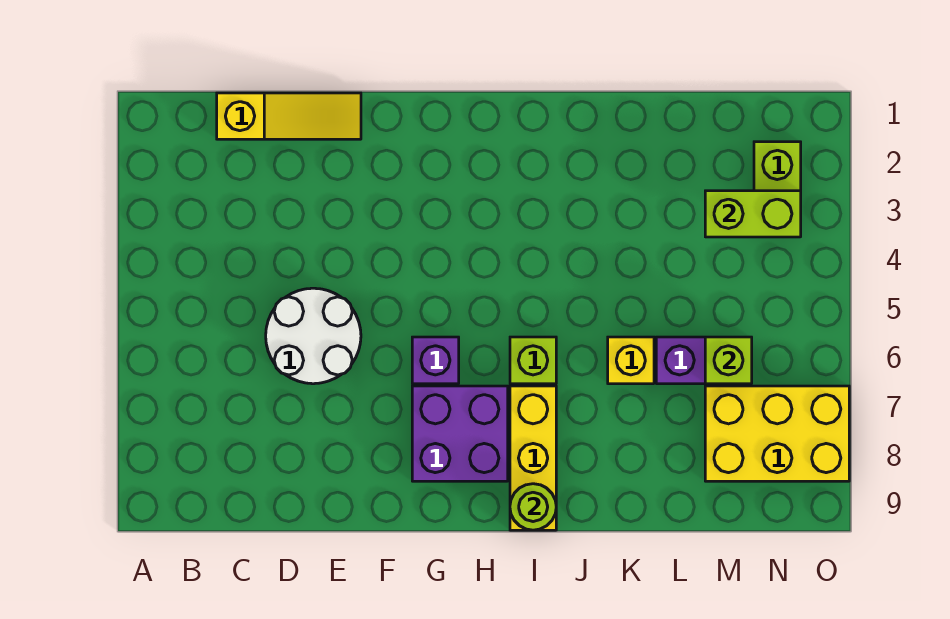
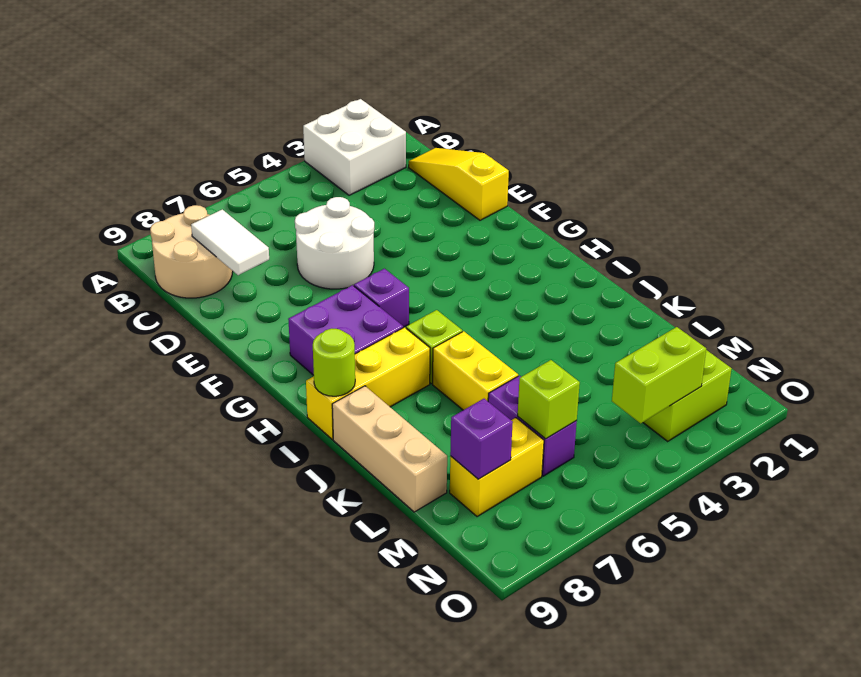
none -> white 2x2 brick [303,99,406,195]
none -> tan 2x2 round brick [150,205,233,298]
yellow 1x3 slope [217,93,361,139] -> yellow 1x3 slope turned to [409,148,509,220]
none -> white 1x2 tile [191,209,269,275]
none -> tan 1x3 brick [332,386,447,512]
yellow 1x1 brick [608,337,654,384] -> yellow 1x2 brick [433,331,518,410]
lime 1x2 brick [705,191,801,237] -> lime 1x2 brick turned to [612,327,706,423]
yellow 2x3 brick [705,386,849,481] -> yellow 1x2 brick [450,418,544,517]
none -> purple 1x1 brick [450,399,513,479]

